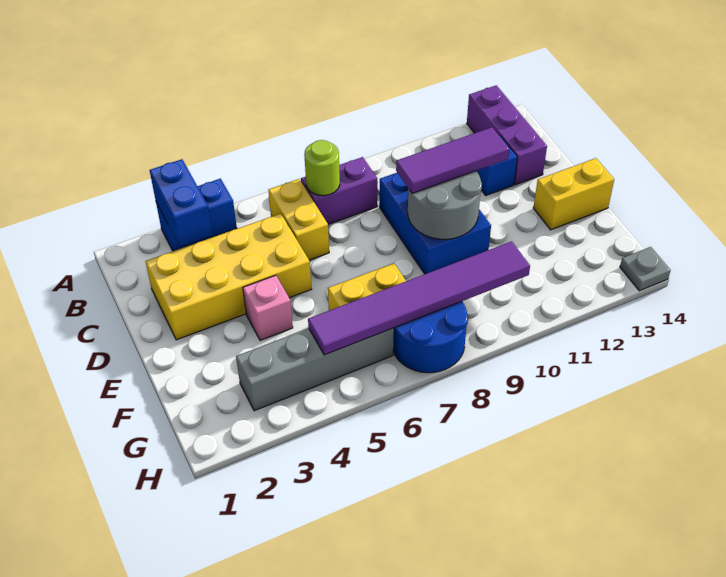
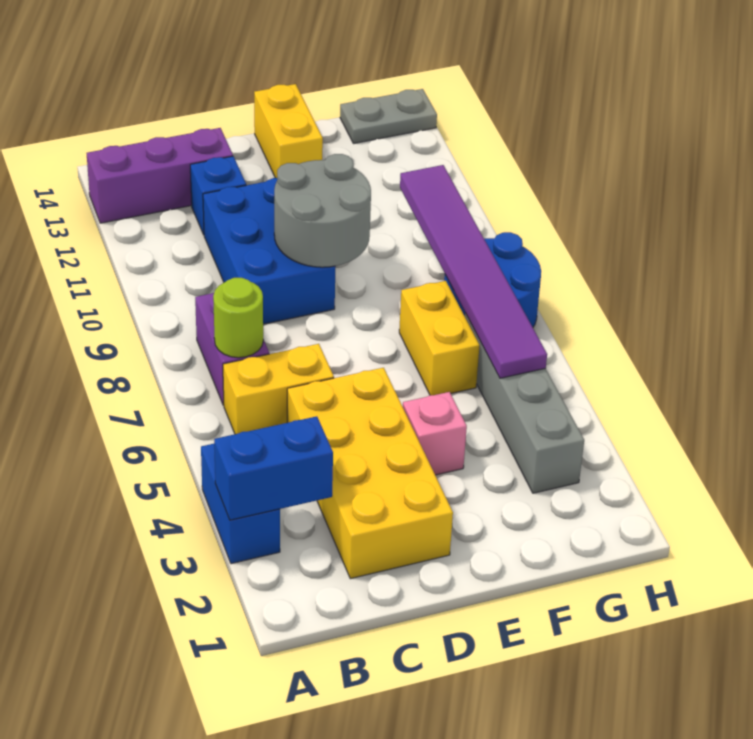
blue 2x3 brick [379,173,491,274] -> blue 2x3 brick turned to [203,178,335,324]
purple 1x3 tile [396,127,509,193] -> none
grey 1x1 plate [620,247,670,291] -> grey 1x2 plate [340,89,437,144]

